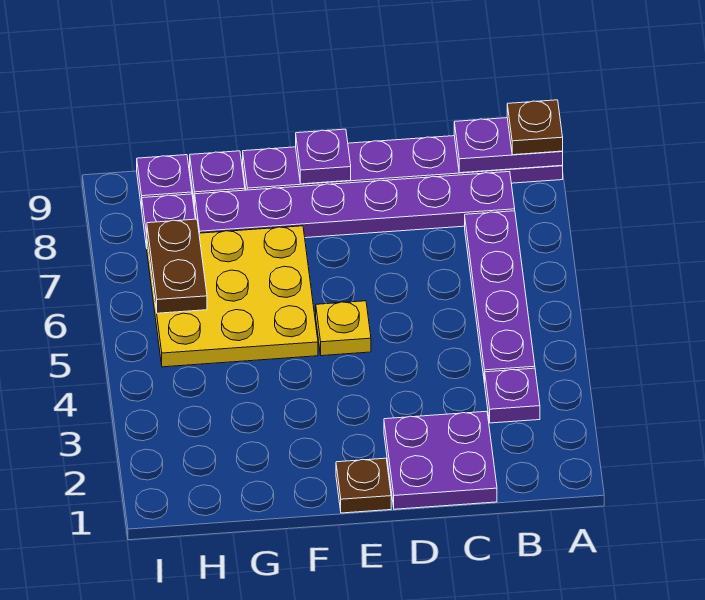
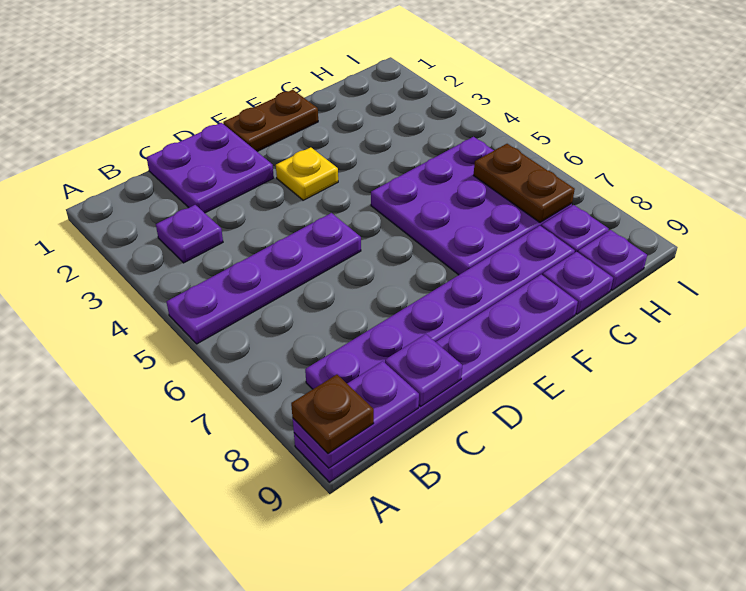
purple 1x4 plate [465,211,535,383] -> purple 1x4 plate turned to [166,213,361,344]
brown 1x1 plate [336,458,391,513] -> brown 1x2 plate [223,90,318,152]
yellow 1x1 plate [316,301,371,356] -> yellow 1x1 plate moved to [276,147,338,200]
purple 1x1 plate [296,129,351,184] -> purple 1x1 plate moved to [385,334,462,406]
yellow 3x3 plate [147,226,318,367] -> purple 3x3 plate [371,137,572,275]

